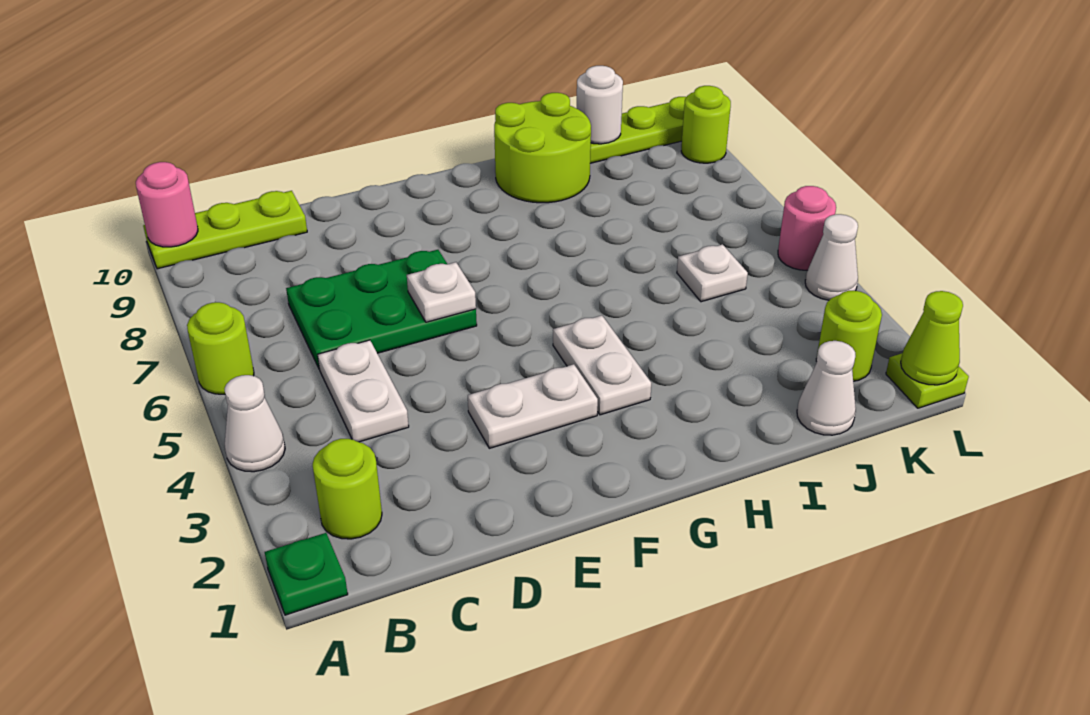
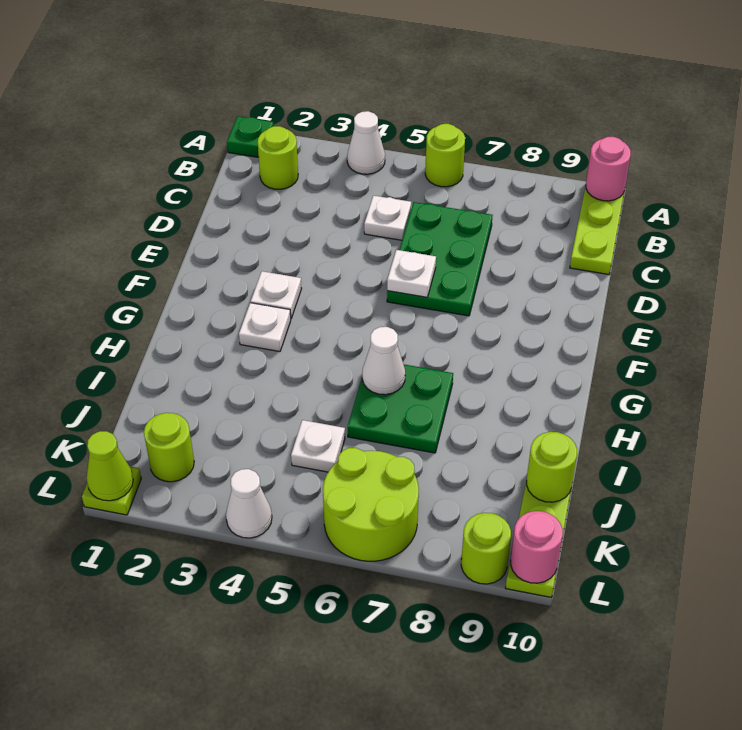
white 1x2 plate [318,340,409,442] -> white 1x1 plate [364,196,411,240]
white 1x2 plate [468,364,598,448] -> white 1x1 plate [251,271,302,318]
white 1x2 plate [553,315,651,415] -> white 1x1 plate [239,303,291,352]
none -> green 2x2 plate [348,365,453,453]
lime 2x2 round brick [494,93,591,203] -> lime 2x2 round brick moved to [323,448,419,561]
white 1x1 cone [797,341,856,435] -> white 1x1 cone moved to [362,327,405,395]
white 1x1 round brick [576,66,623,144] -> lime 1x1 round brick [527,432,577,502]
pink 1x1 round brick [778,186,836,270] -> pink 1x1 round brick moved to [511,511,563,583]

